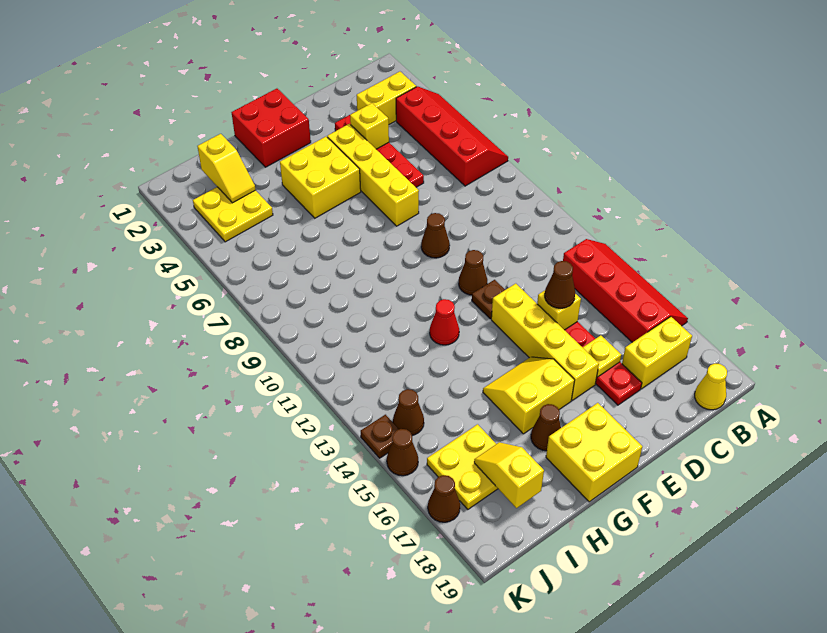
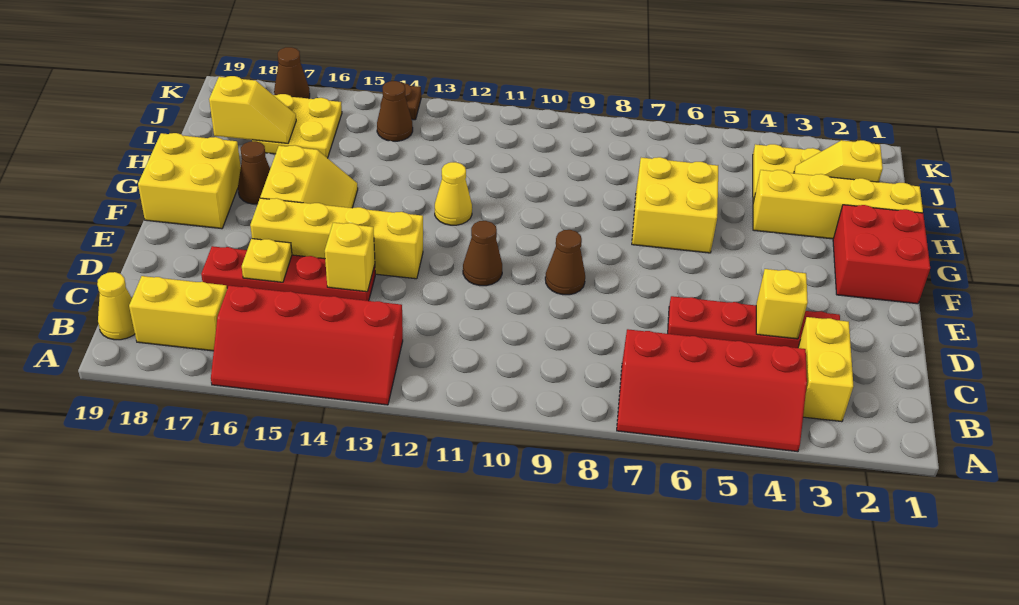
yellow 1x2 brick [622,317,692,389] -> yellow 1x2 brick turned to [129,276,227,351]
brown 1x1 cone [545,261,575,308] -> none
yellow 1x4 brick [327,124,419,226] -> yellow 1x4 brick moved to [753,170,923,239]
brown 1x1 plate [472,280,505,319] -> none
yellow 2x2 brick [280,136,361,218] -> yellow 2x2 brick moved to [632,157,718,253]
red 1x1 cone [430,299,459,345] -> yellow 1x1 cone [435,162,472,225]
brown 1x1 cone [387,429,418,476] -> none

